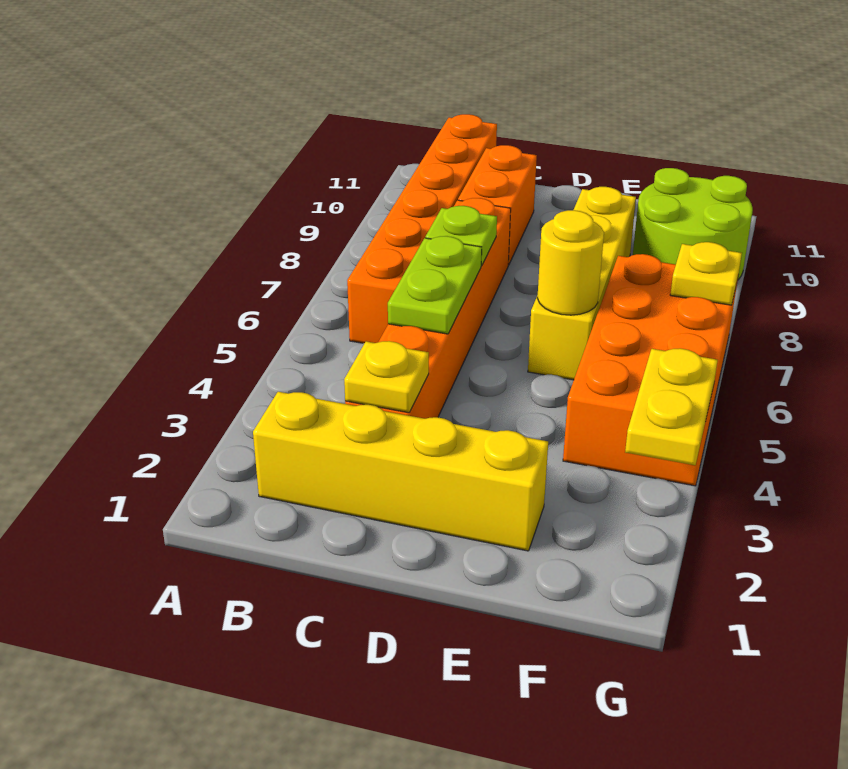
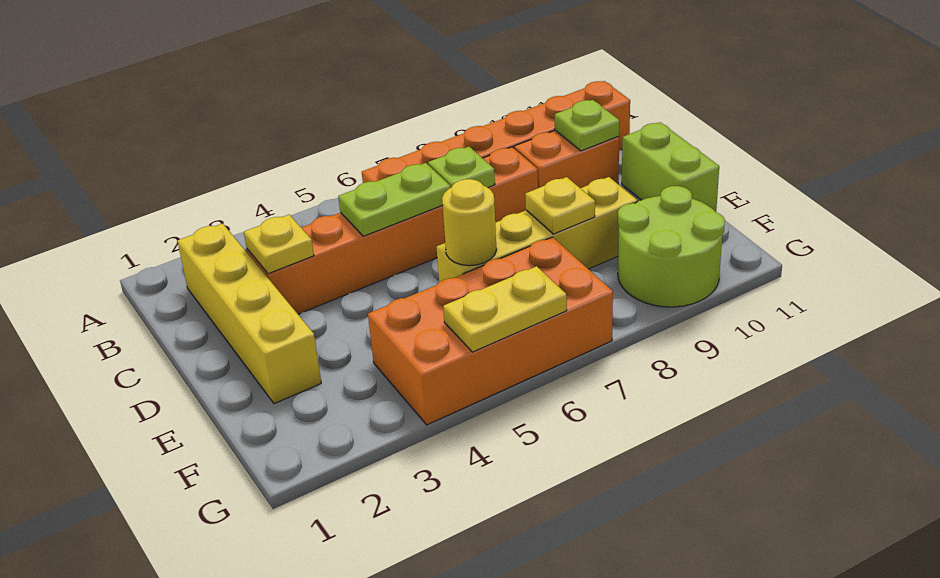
none -> lime 1x1 plate [554,100,620,151]
none -> lime 1x2 brick [622,122,719,212]
yellow 1x2 plate [625,348,718,465] -> yellow 1x2 plate moved to [443,266,567,352]
yellow 1x1 plate [670,242,742,305] -> yellow 1x1 plate moved to [525,177,595,234]

